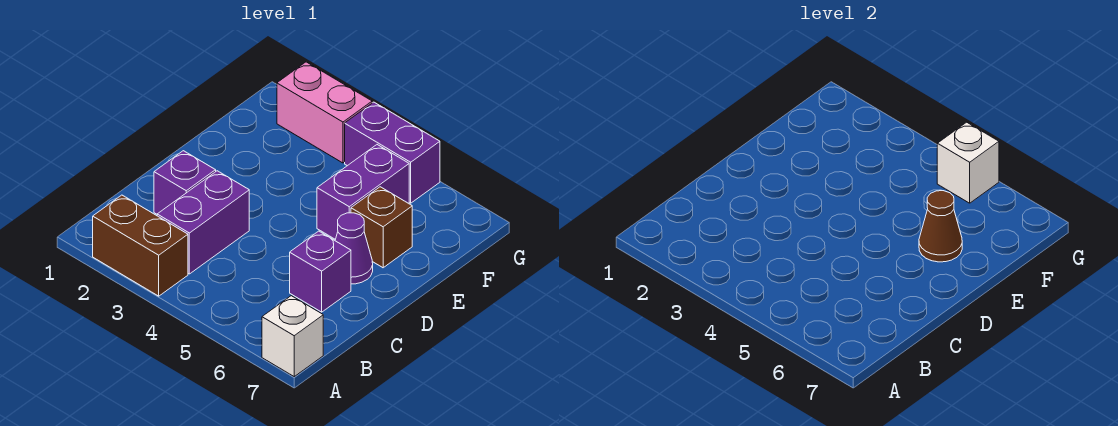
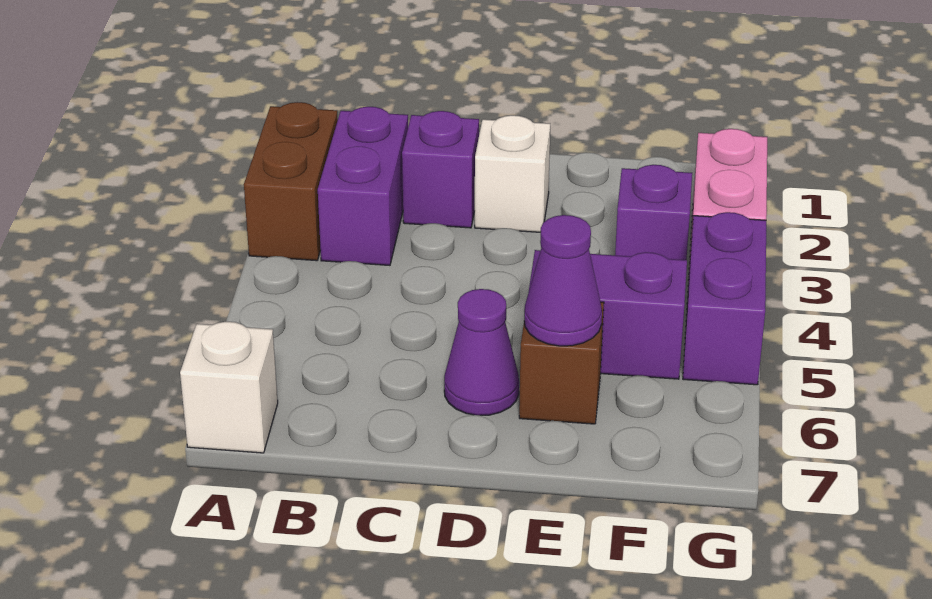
purple 1x2 brick [157,171,249,274] -> purple 1x2 brick turned to [318,107,408,265]
purple 1x1 brick [290,231,351,312] -> purple 1x1 brick moved to [615,165,692,260]
brown 1x1 cone [919,191,962,262] -> purple 1x1 cone [524,215,602,346]
white 1x1 brick [937,122,999,203] -> white 1x1 brick moved to [475,115,550,232]

